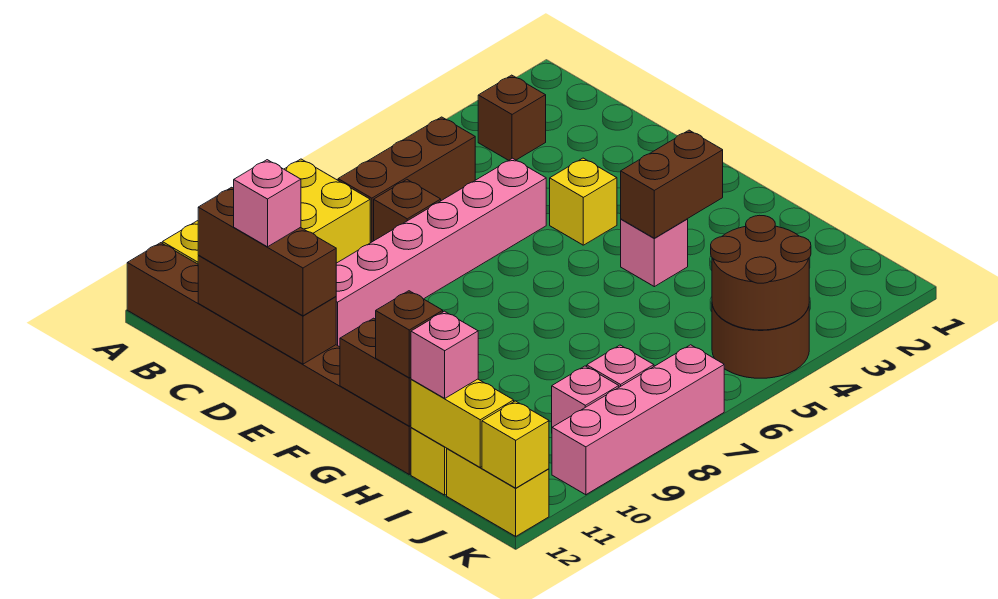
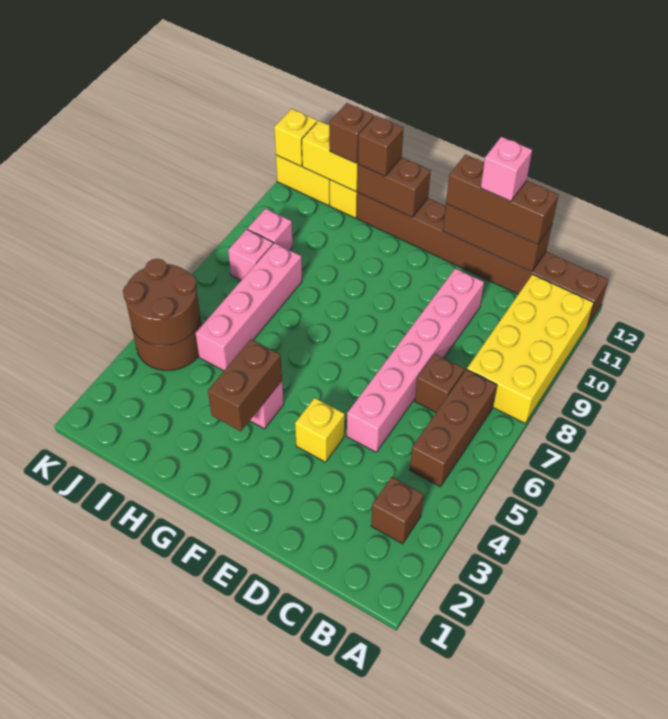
pink 1x1 brick [411,311,478,398] -> brown 1x1 brick [329,103,374,163]
pink 1x4 brick [552,345,724,495] -> pink 1x4 brick moved to [195,243,302,371]

